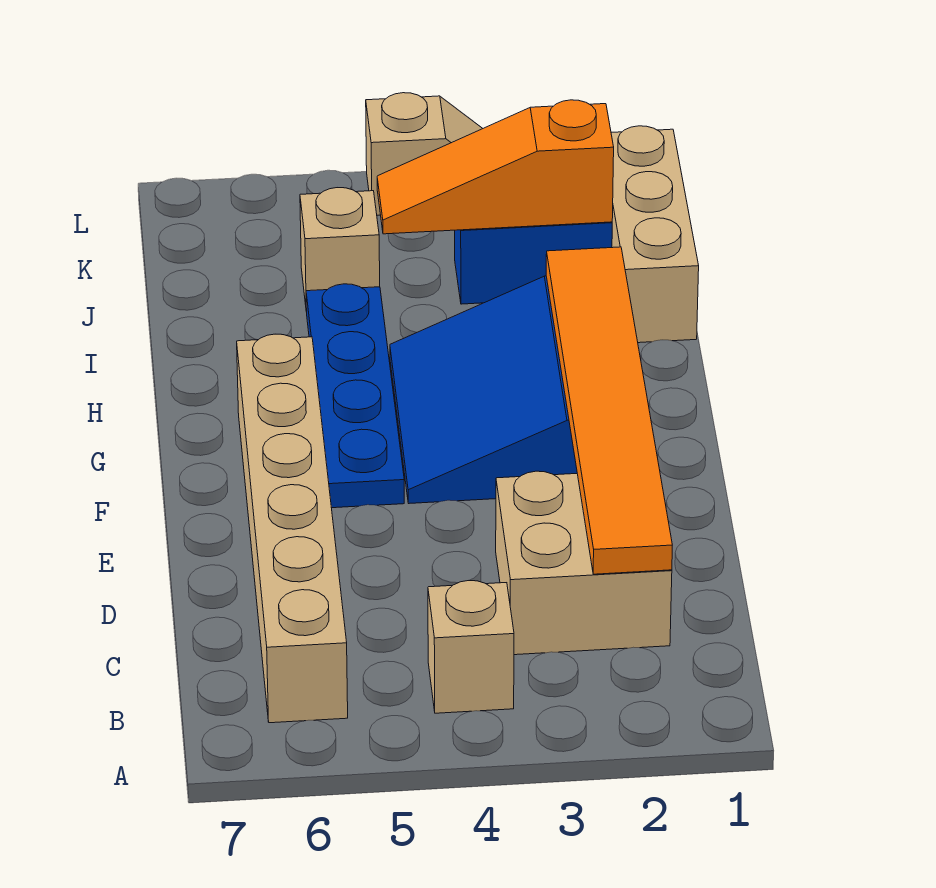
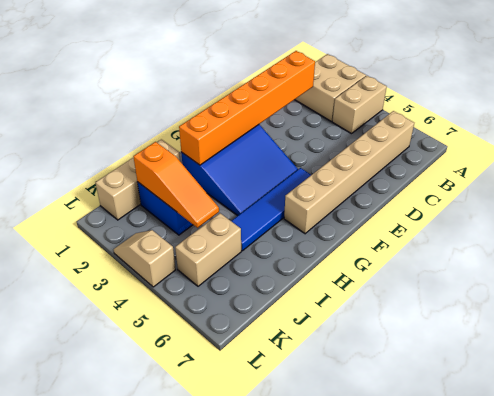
tan 1x1 brick [428,581,514,713] -> tan 1x2 brick [332,76,387,134]
tan 2x2 brick [496,471,672,655] -> tan 2x2 brick moved to [295,54,366,121]
orange 1x6 tile [546,247,672,574] -> orange 1x6 brick [179,51,315,165]
blue 1x4 plate [306,284,404,508] -> blue 1x4 tile [232,168,311,251]
tan 1x1 brick [300,188,380,312] -> tan 1x2 brick [175,213,241,286]

